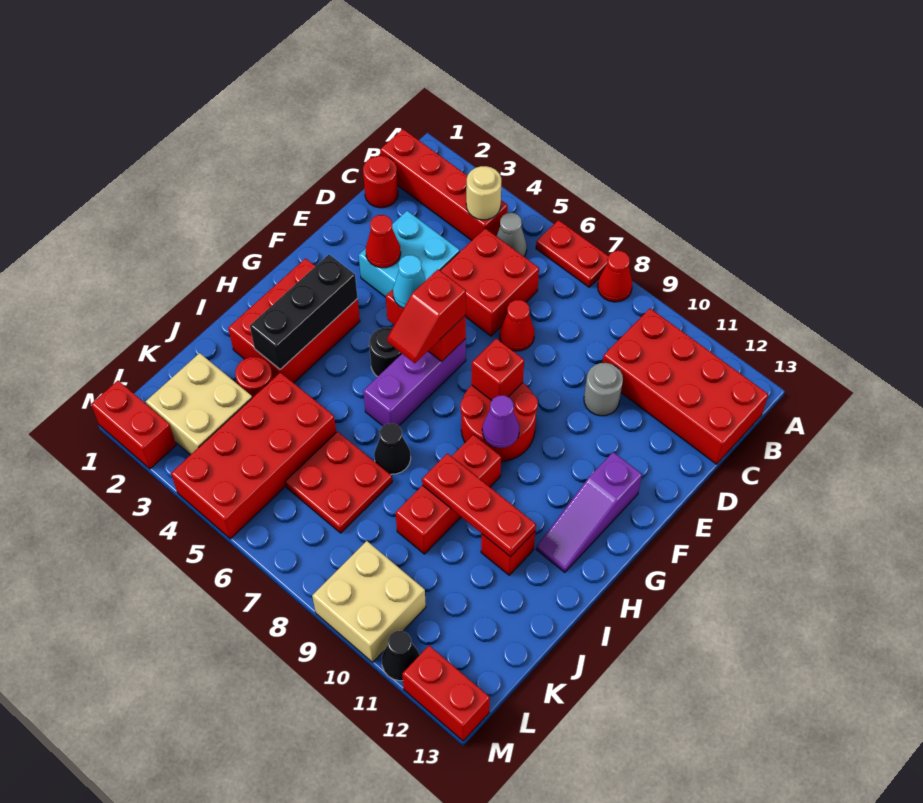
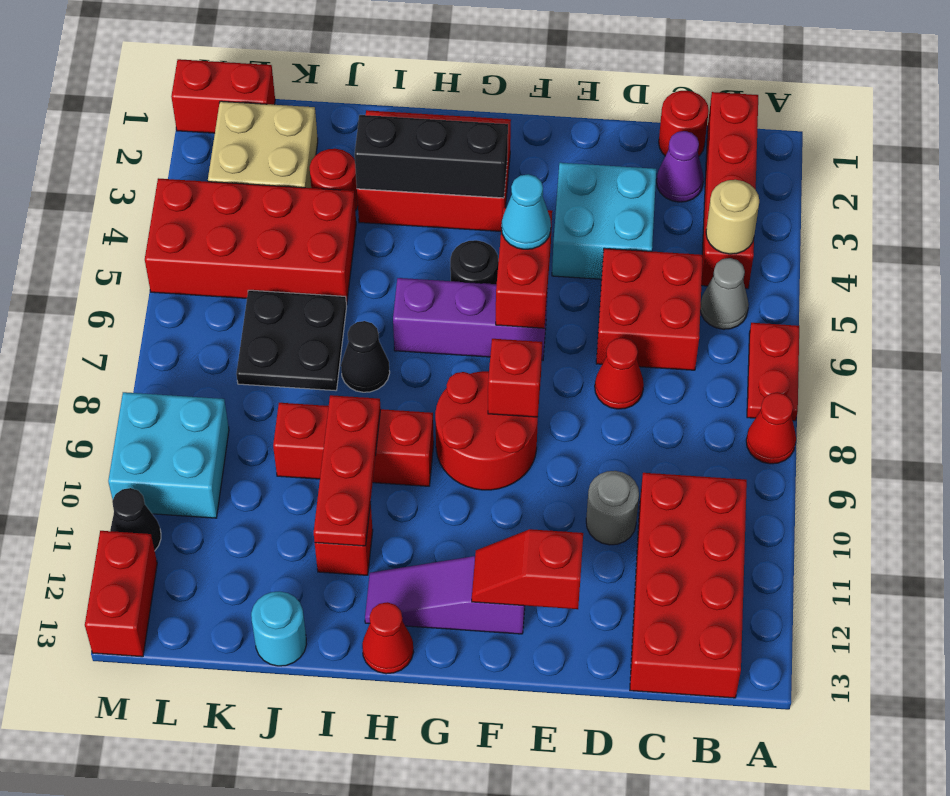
red 1x1 cone [366,215,401,268] -> red 1x1 cone moved to [362,602,413,674]
red 1x2 slope [387,270,466,363] -> red 1x2 slope moved to [472,529,583,609]
purple 1x1 cone [482,395,519,448] -> purple 1x1 cone moved to [657,131,704,202]
red 2x2 plate [285,431,392,533] -> black 2x2 plate [236,290,347,391]
none -> cyan 1x1 round brick [251,592,307,666]
tan 2x2 brick [312,541,426,662] -> cyan 2x2 brick [108,392,229,518]
red 1x2 brick [91,381,176,469] -> red 1x2 brick turned to [171,59,275,133]

